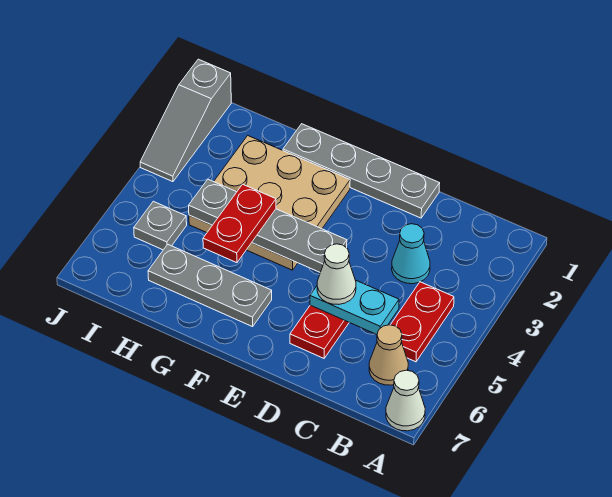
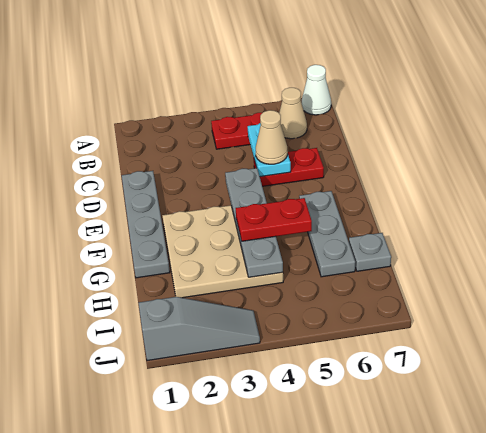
cyan 1x1 cone [392,224,430,284] -> none
white 1x1 cone [317,244,356,304] -> tan 1x1 cone [256,110,288,164]
grey 1x1 plate [134,201,187,250] -> grey 1x1 plate moved to [349,233,391,271]

